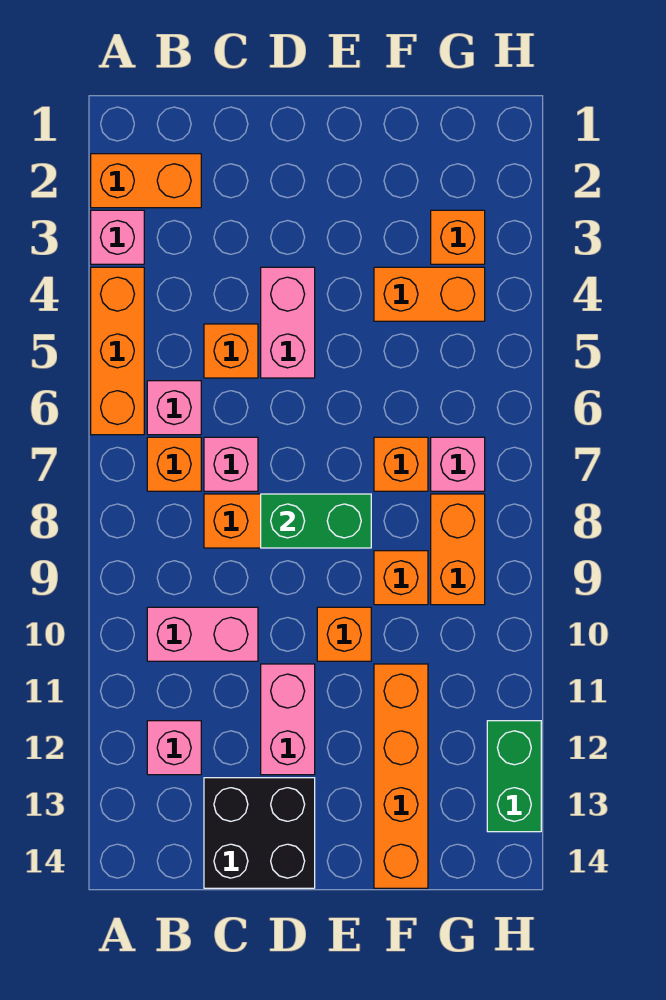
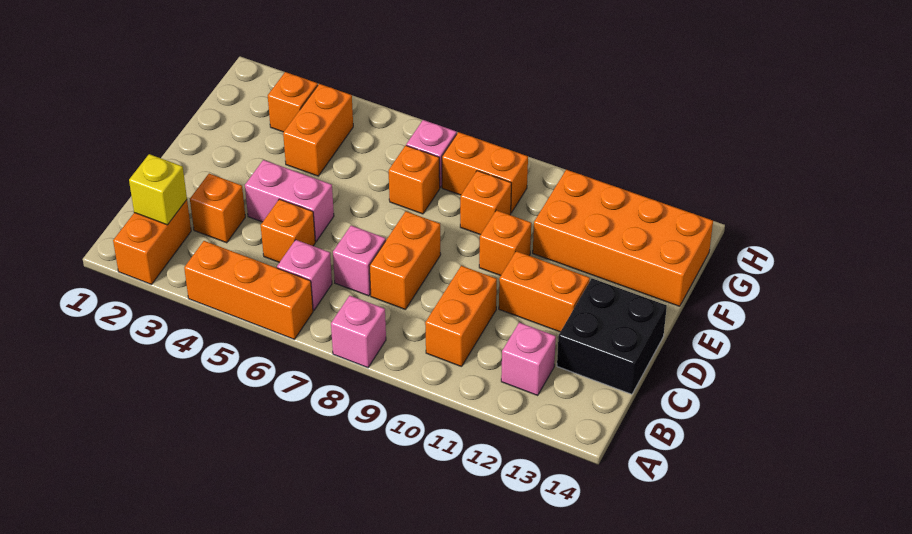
pink 1x1 brick [91,210,144,264] -> pink 1x1 brick moved to [331,295,386,368]
none -> yellow 1x1 brick [129,154,187,225]
orange 1x1 brick [147,437,201,491] -> orange 1x1 brick moved to [190,174,245,243]
pink 1x2 brick [147,607,258,661] -> orange 1x2 brick [425,266,497,367]
green 1x2 brick [261,494,371,548] -> none
pink 1x2 brick [261,664,315,775] -> orange 1x2 brick [499,251,590,332]
orange 1x4 brick [374,664,428,888] -> orange 2x4 brick [533,170,713,306]
green 1x2 brick [487,721,541,832] -> none

